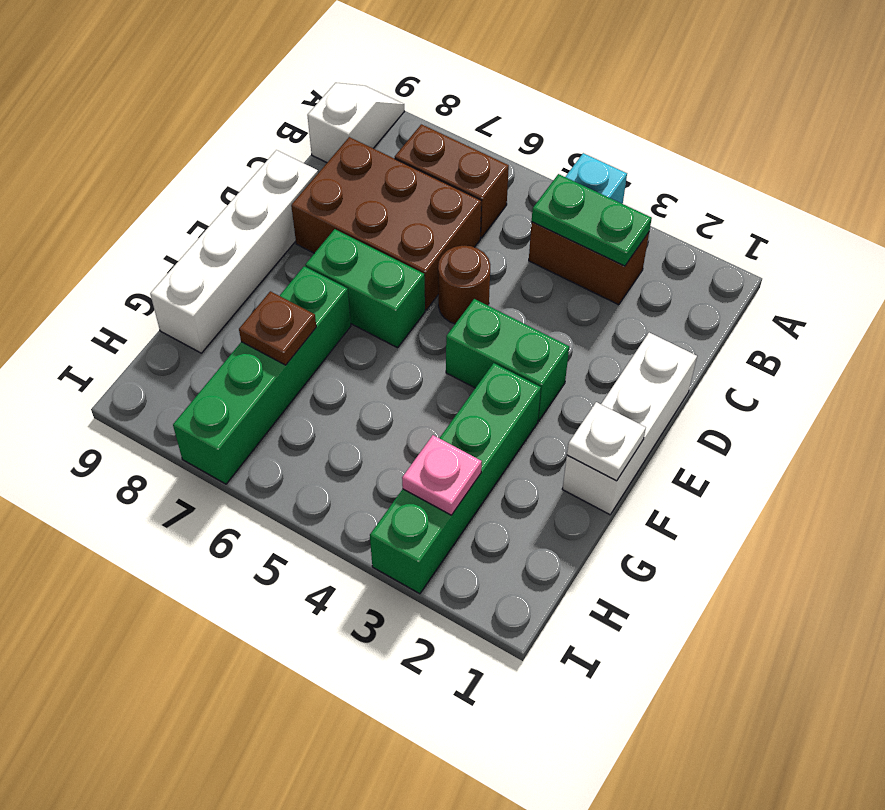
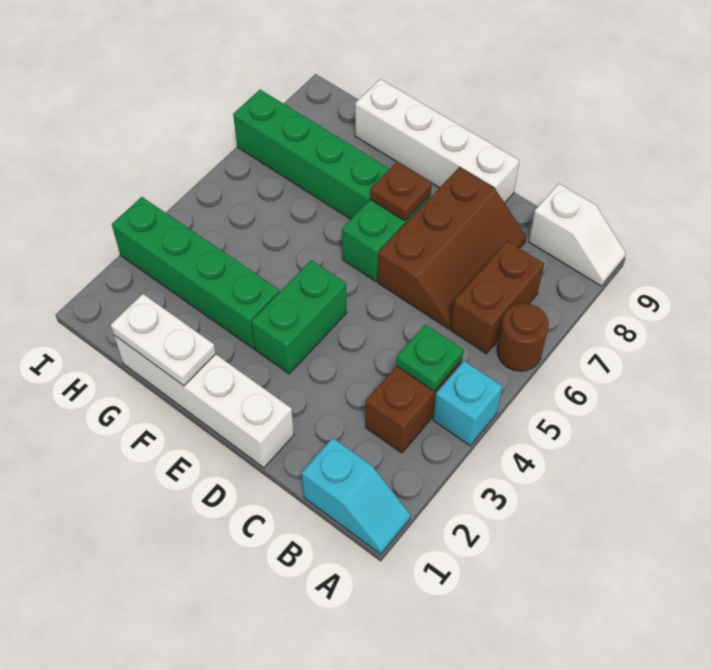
none -> cyan 1x2 slope [302,438,411,554]
green 1x2 plate [532,174,652,266] -> green 1x1 plate [396,324,463,391]
brown 2x3 brick [291,137,481,310] -> brown 2x3 slope [378,167,526,329]
white 1x3 brick [562,333,697,515] -> white 1x4 brick [114,335,294,468]
brown 1x1 round brick [438,246,490,324] -> brown 1x1 round brick moved to [497,303,549,371]
white 1x1 plate [567,402,646,481] -> white 1x2 plate [111,294,216,386]
brown 1x1 plate [239,291,316,365] -> brown 1x1 plate moved to [370,162,432,221]
pink 1x1 plate [402,435,482,515] -> none

